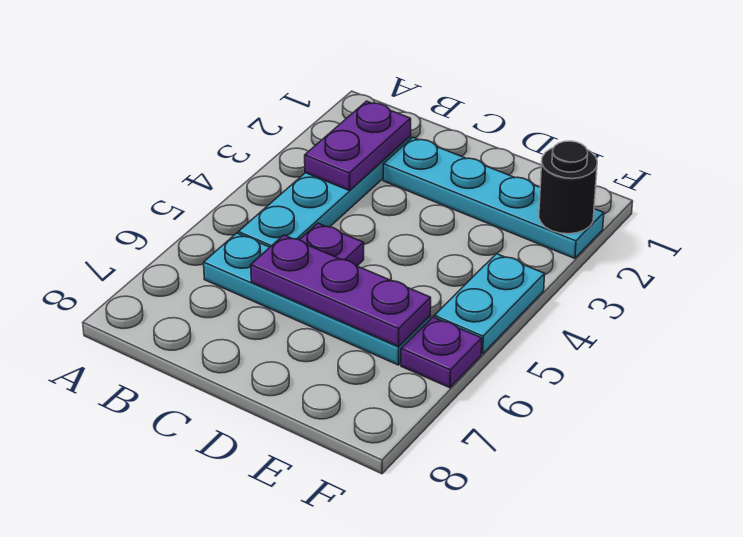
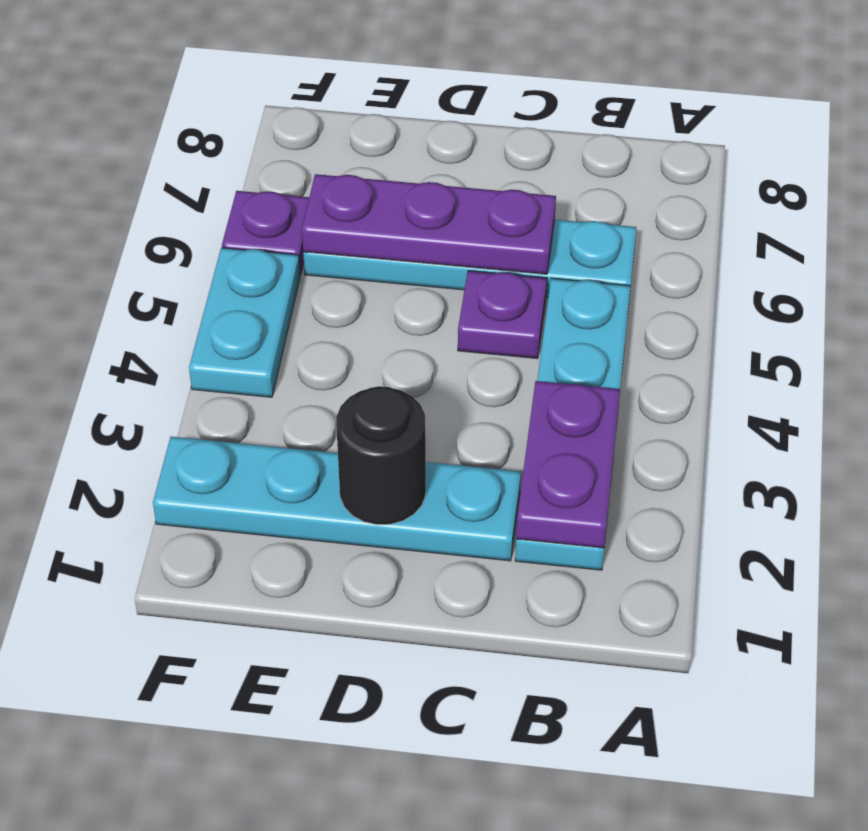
black 1x1 round brick [539,141,597,234] -> black 1x1 round brick moved to [336,386,426,525]

